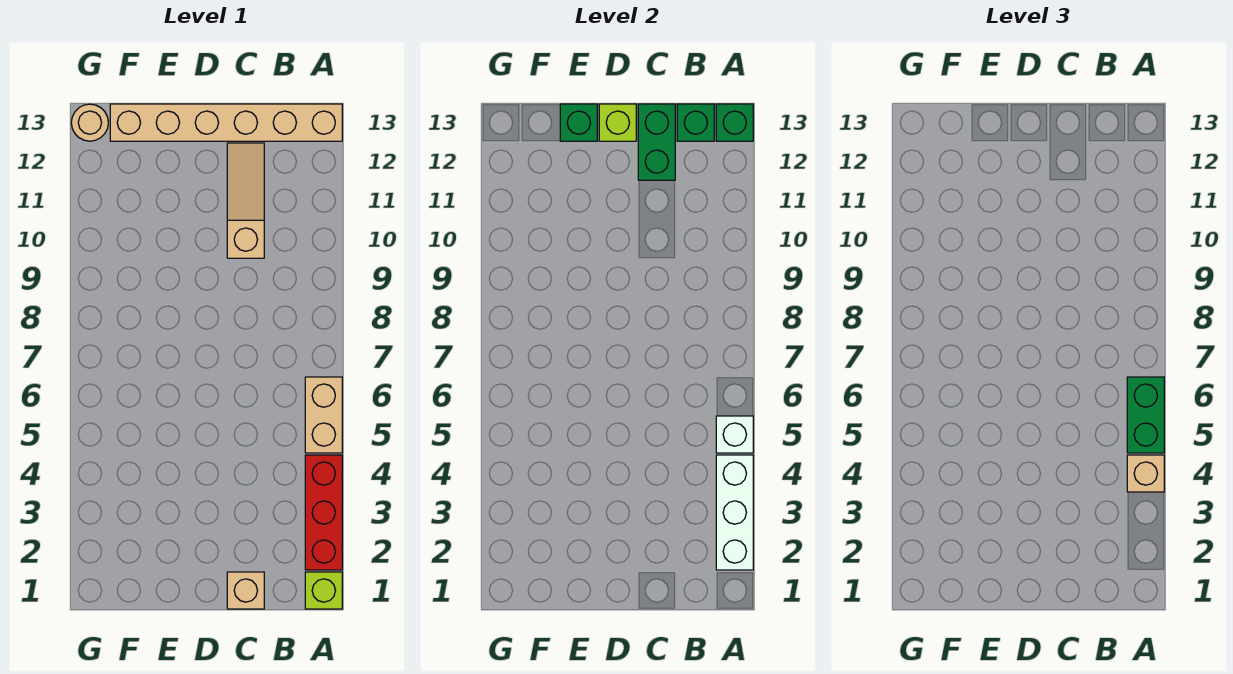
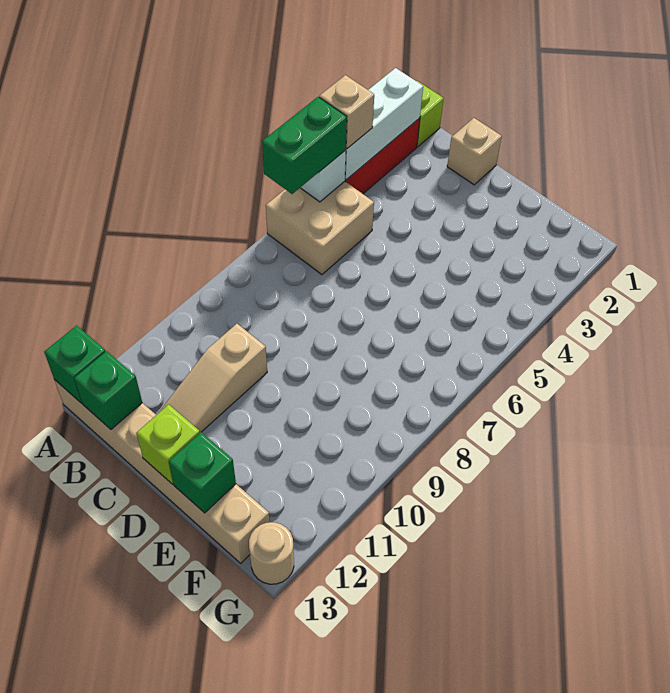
tan 1x2 brick [305,377,342,453] -> tan 2x2 brick [266,181,374,275]
green 1x2 brick [638,104,675,180] -> none

